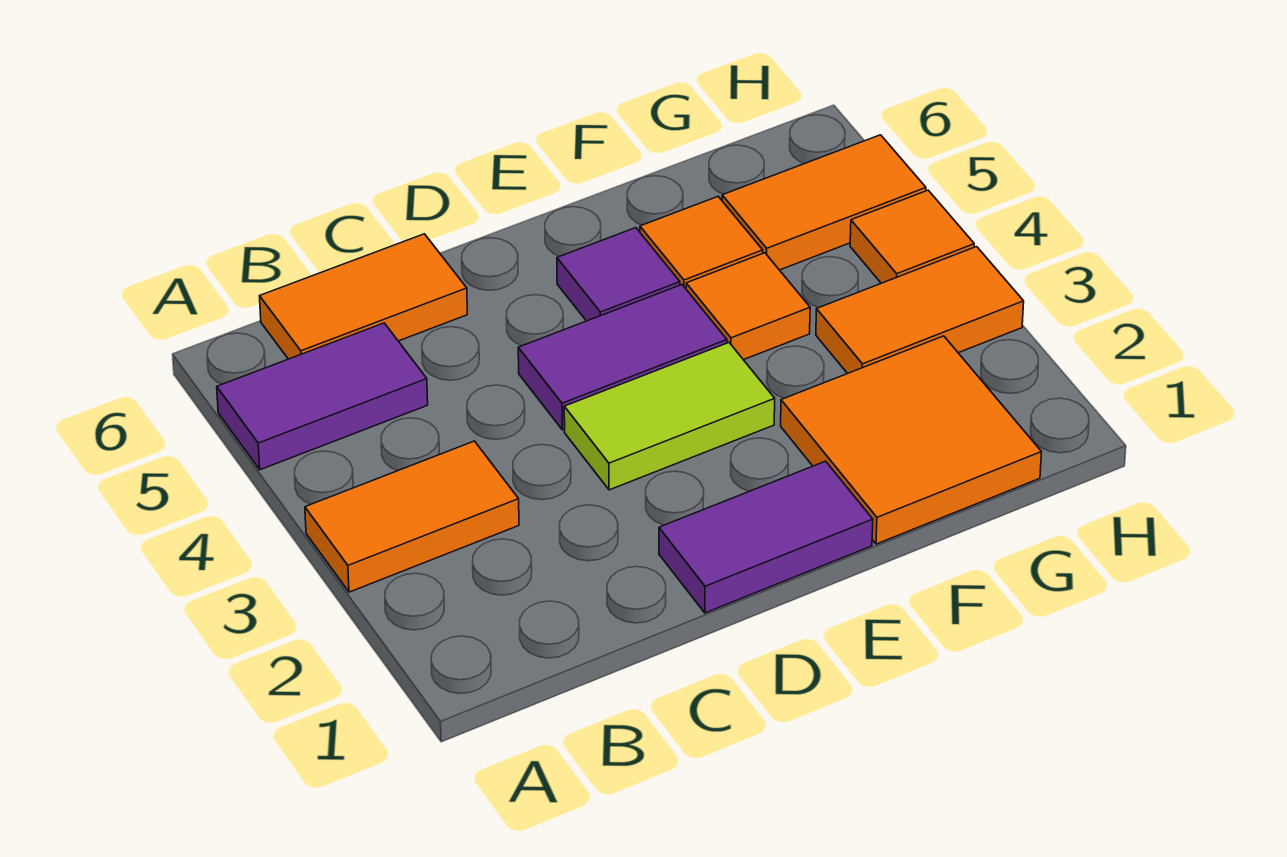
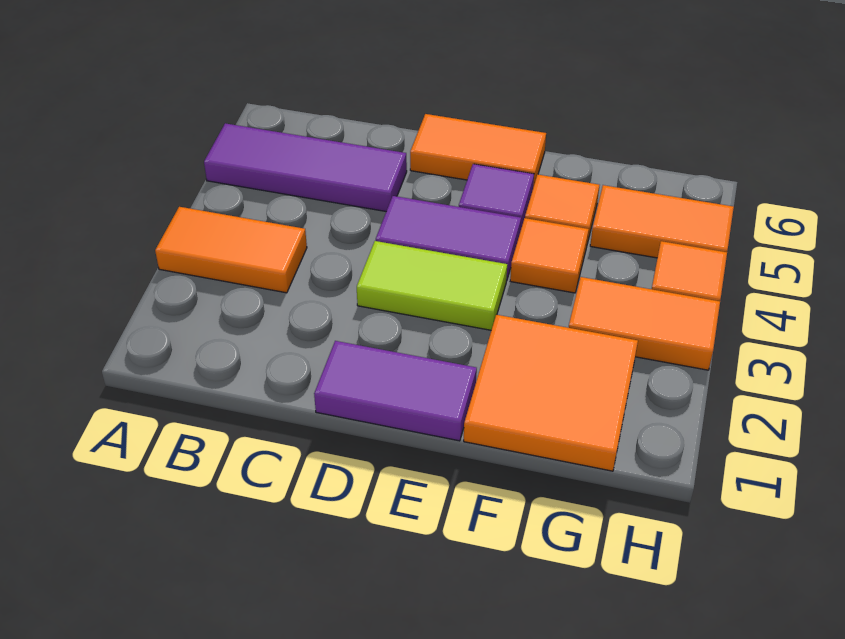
purple 1x2 tile [217,323,428,470] -> purple 1x3 tile [204,123,407,211]
orange 1x2 tile [260,234,467,359] -> orange 1x2 tile moved to [410,114,546,187]

